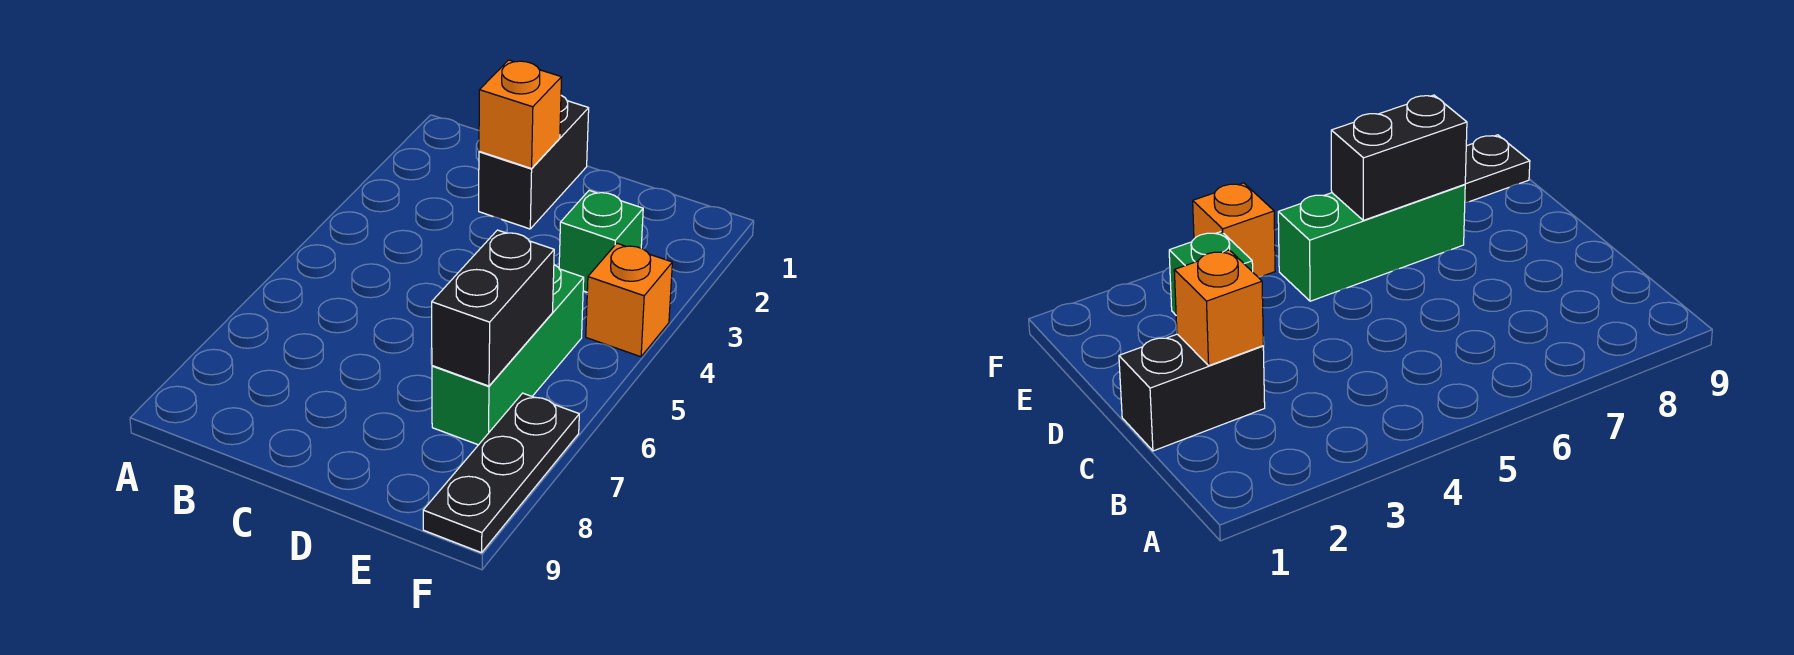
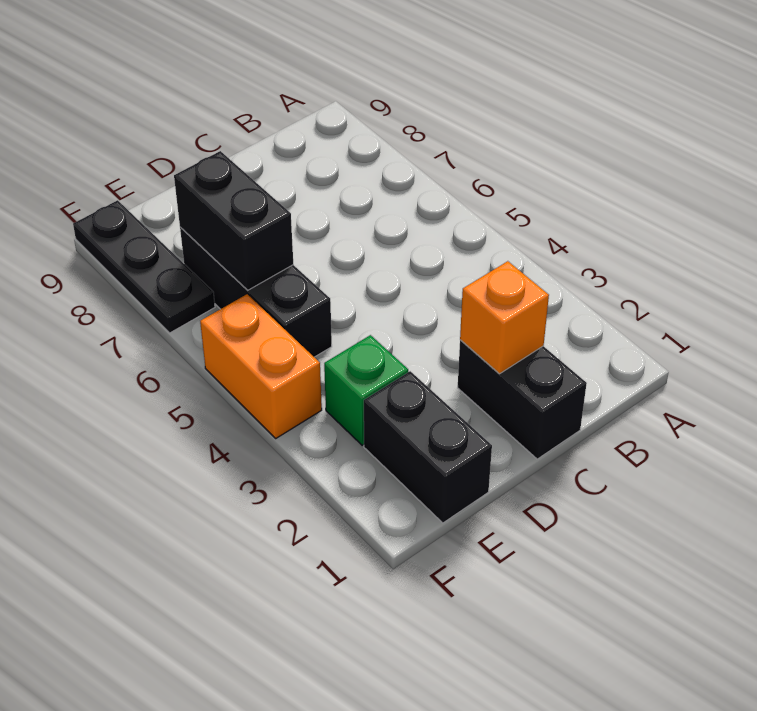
none -> black 1x2 brick [364,371,492,523]
green 1x3 brick [432,265,584,445] -> black 1x3 brick [180,227,332,357]
orange 1x1 brick [586,243,672,357] -> orange 1x2 brick [200,294,322,438]

